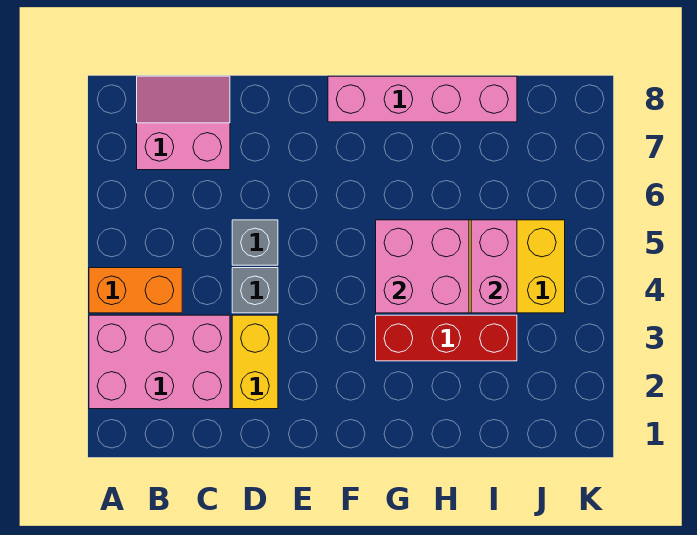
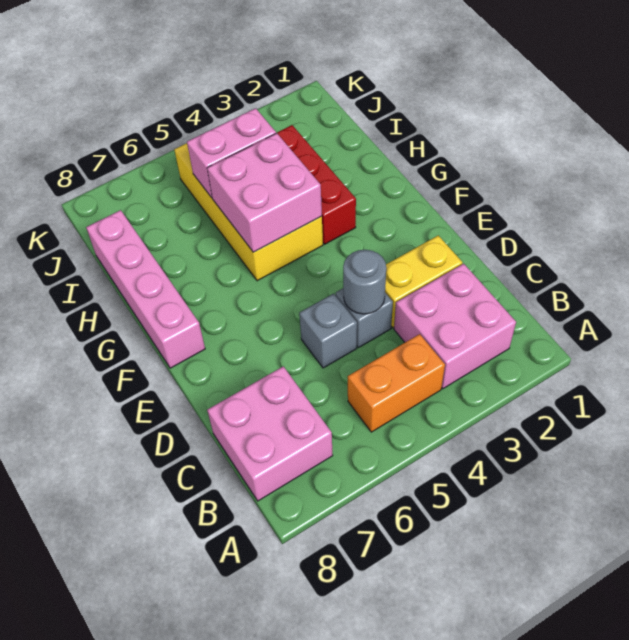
pink 2x3 brick [89,315,230,409] -> pink 2x2 brick [394,264,516,389]
orange 1x2 brick [89,268,182,313] -> orange 1x2 brick turned to [348,334,445,432]
pink 2x2 slope [137,76,230,170] -> pink 2x2 brick [207,366,333,501]
none -> grey 1x1 round brick [343,250,386,314]

